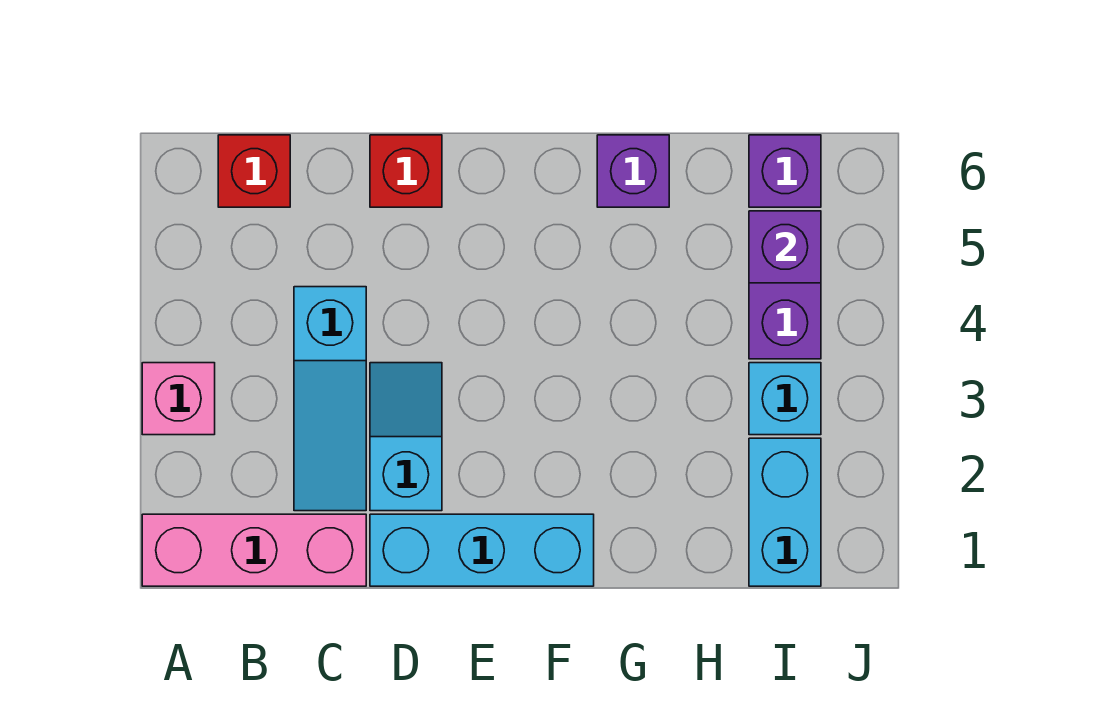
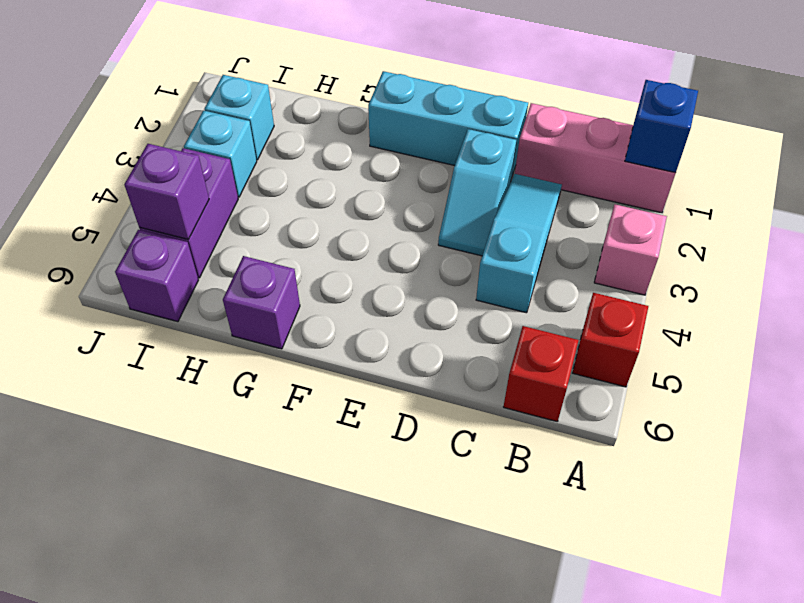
none -> blue 1x1 brick [625,80,698,173]
red 1x1 brick [370,135,442,207] -> red 1x1 brick moved to [573,293,648,387]
cyan 1x2 brick [749,438,821,586] -> cyan 1x1 brick [204,75,274,160]

